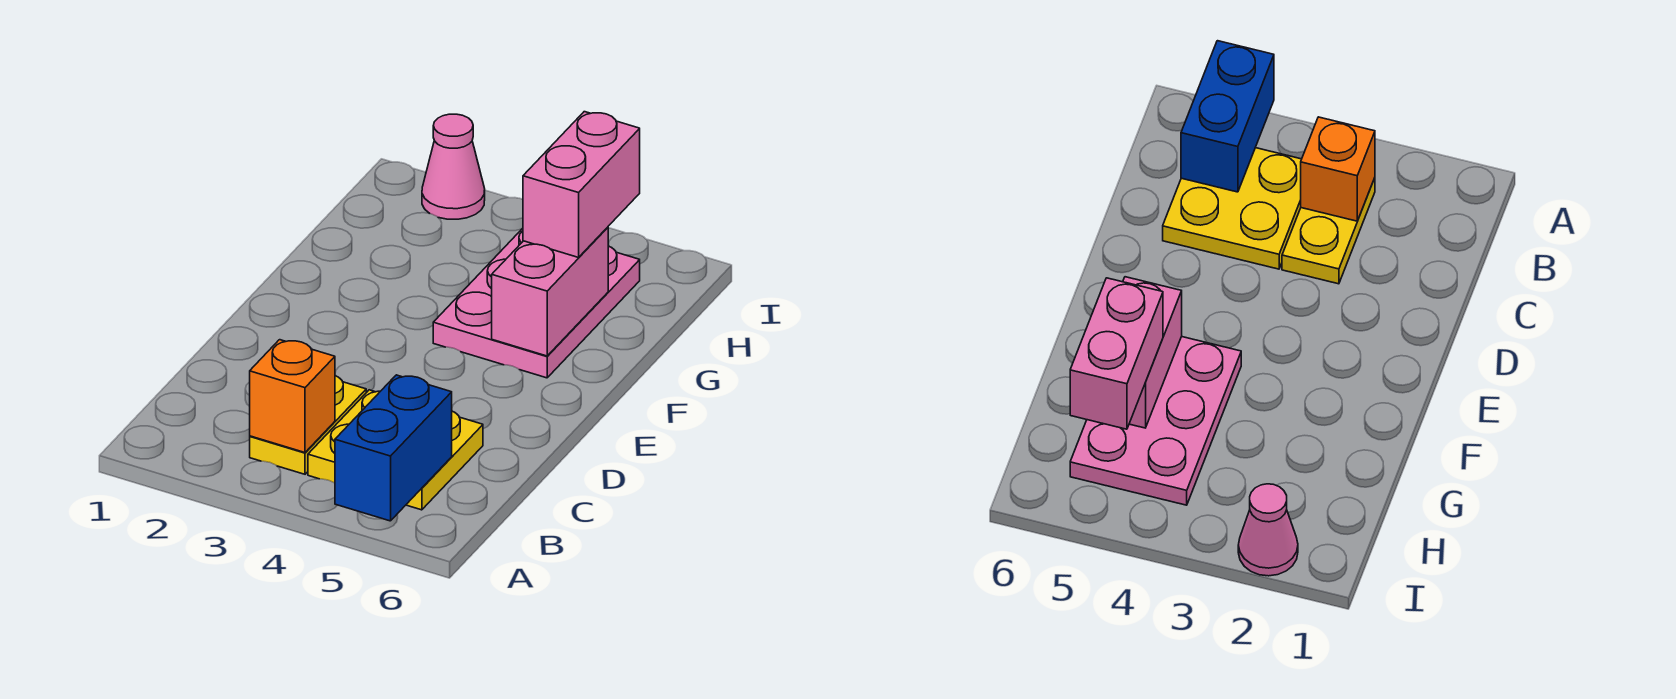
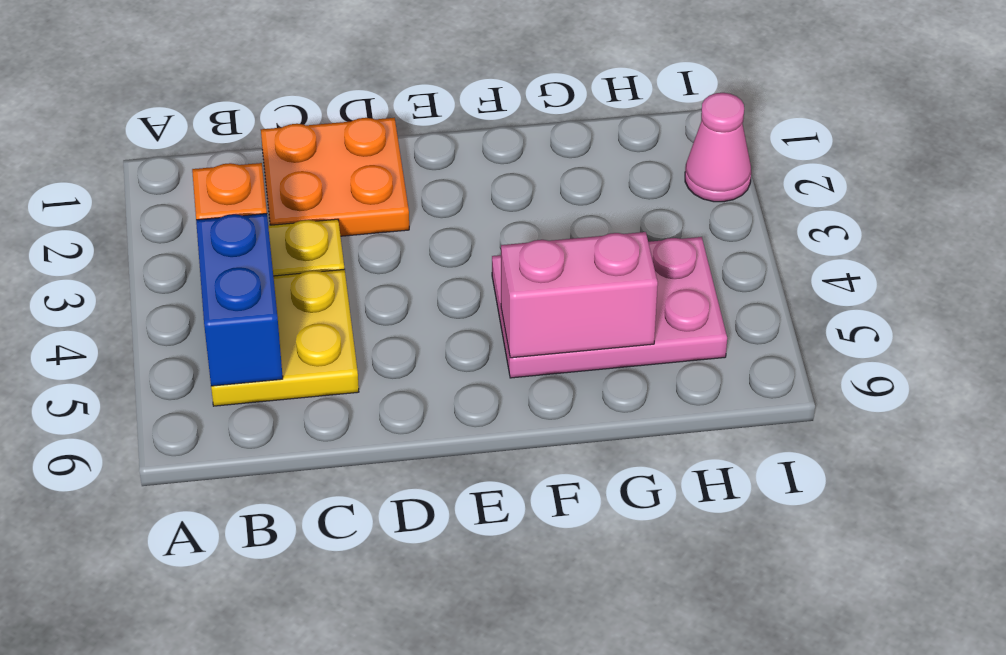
blue 1x2 brick [335,375,452,521] -> blue 1x2 brick turned to [196,214,283,386]
none -> orange 2x2 plate [261,118,409,236]
pink 1x2 brick [523,112,640,257] -> none

